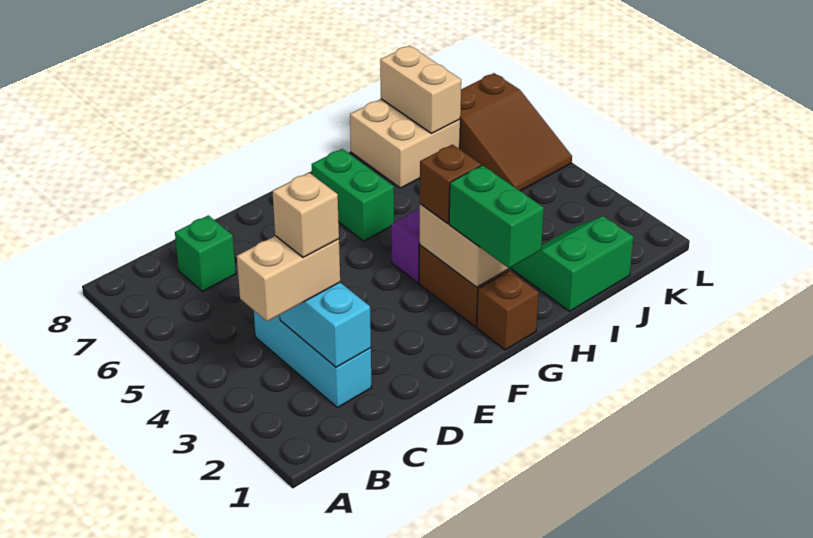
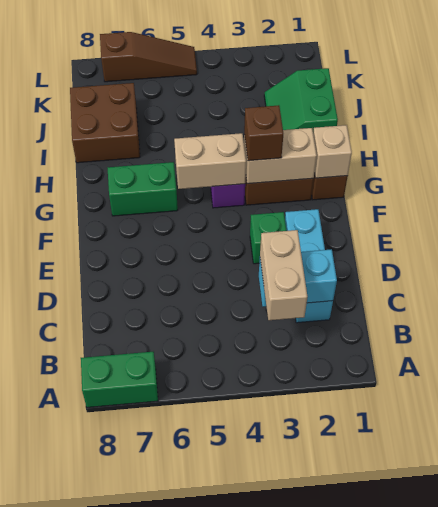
cyan 1x3 brick [254,311,372,407] -> cyan 1x3 brick turned to [285,209,333,323]
tan 1x1 brick [273,173,339,257] -> tan 1x1 brick moved to [313,125,352,178]
green 1x1 brick [175,215,236,291] -> green 1x1 brick moved to [250,212,287,264]
green 1x2 brick [449,165,544,268] -> green 1x2 brick moved to [81,352,158,407]
tan 2x2 brick [350,99,460,188] -> brown 2x2 brick [70,83,140,163]
tan 1x2 brick [380,46,461,133] -> tan 1x2 brick moved to [174,133,246,189]
brown 2x3 slope [460,73,572,191] -> brown 1x3 slope [100,32,197,82]

